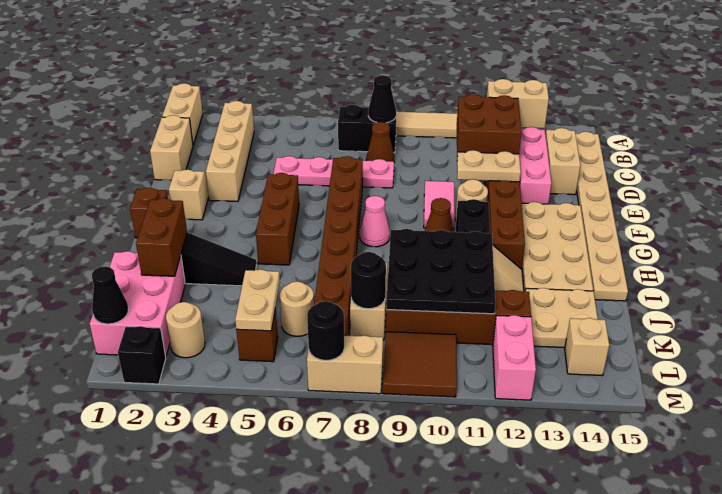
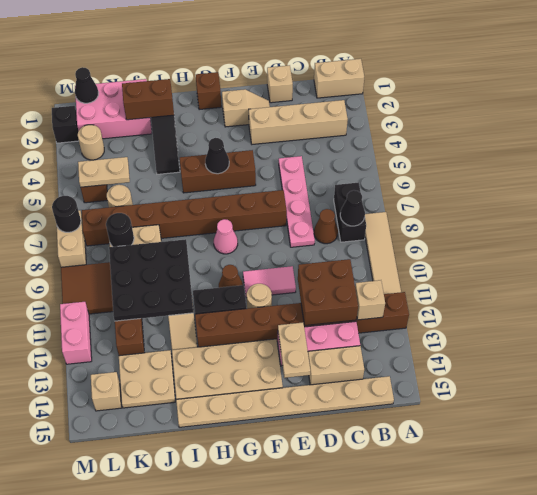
tan 1x2 brick [487,79,549,129] -> tan 1x1 brick [355,280,385,320]
tan 1x2 brick [150,115,193,180] -> tan 1x1 brick [267,65,293,103]
tan 1x2 plate [457,150,521,182] -> tan 1x2 plate moved to [278,323,310,378]
none -> black 1x1 cone [205,138,229,174]
pink 1x2 brick [493,315,536,400] -> pink 1x2 brick turned to [60,302,92,364]

